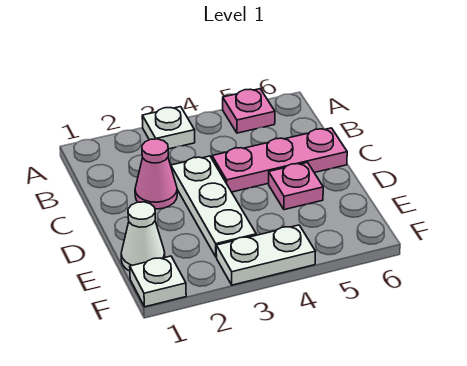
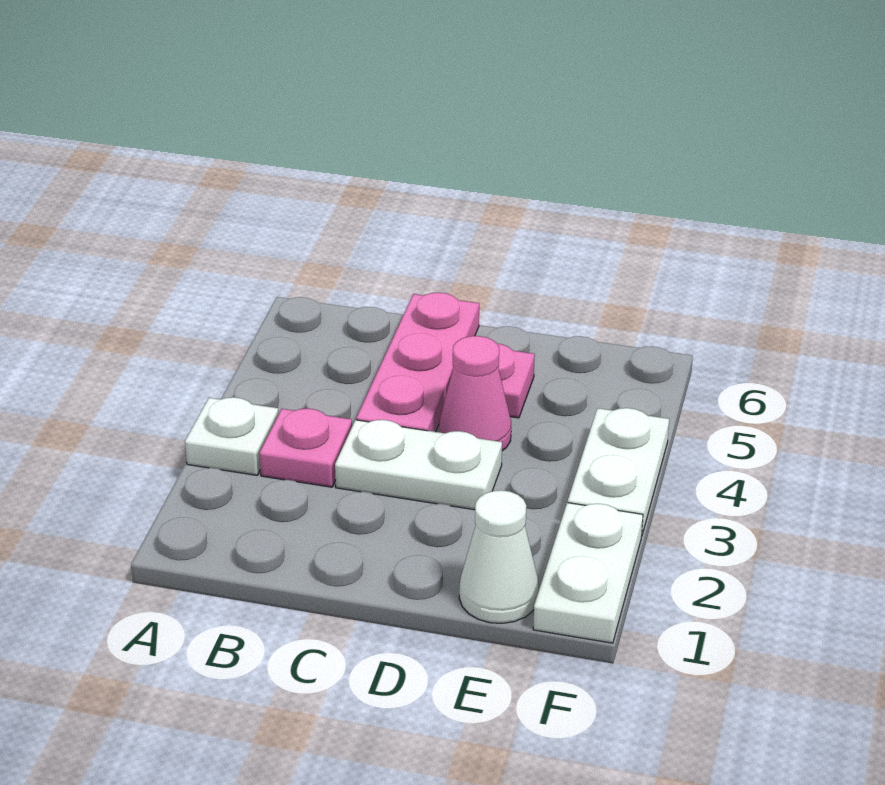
pink 1x1 plate [223,89,275,133] -> pink 1x1 plate moved to [259,408,352,487]
pink 1x1 cone [135,139,177,209] -> pink 1x1 cone moved to [439,336,511,451]
white 1x3 plate [171,156,256,257] -> white 1x2 plate [335,420,502,510]
white 1x1 plate [130,256,186,307] -> white 1x2 plate [533,503,643,643]

